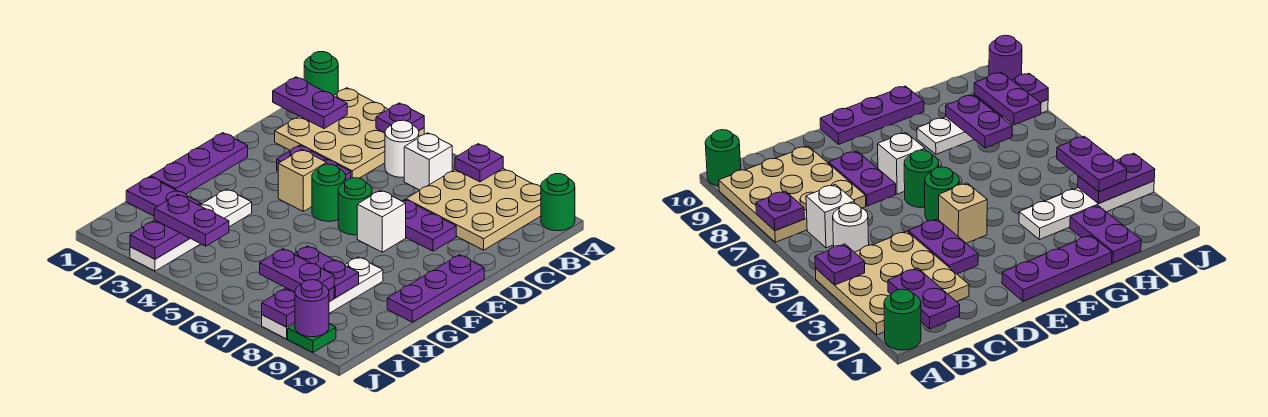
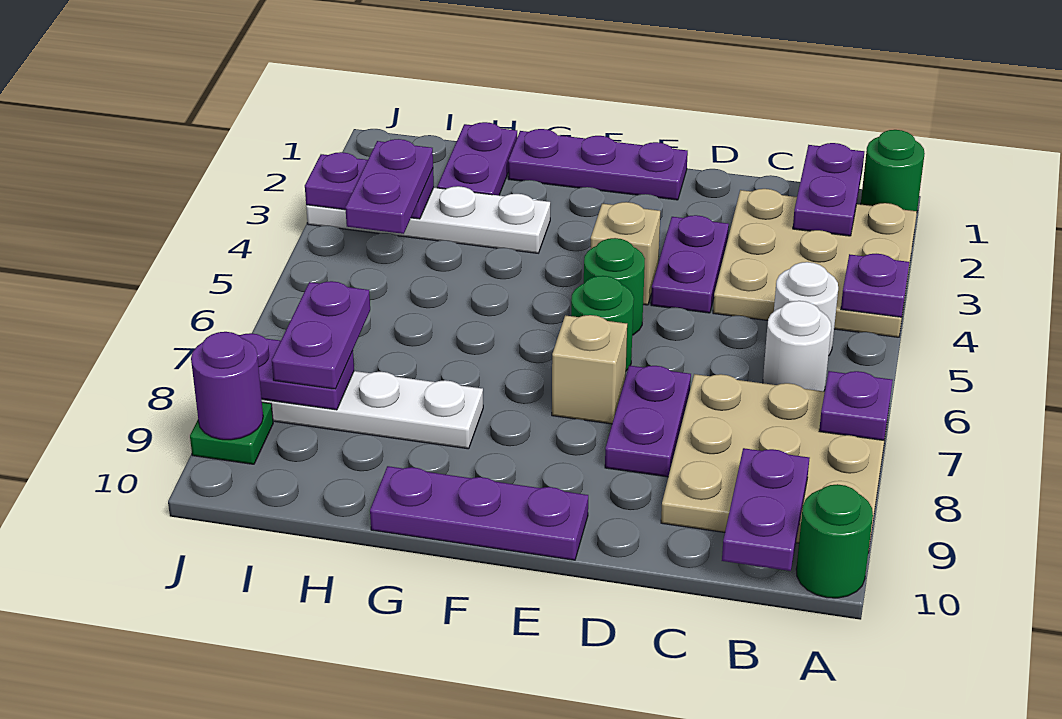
white 1x1 brick [404,133,452,190] -> white 1x1 round brick [763,301,831,391]
white 1x1 brick [357,190,406,252] -> tan 1x1 brick [552,315,627,424]
purple 1x2 plate [294,246,359,298] -> purple 1x2 plate moved to [722,448,809,571]

